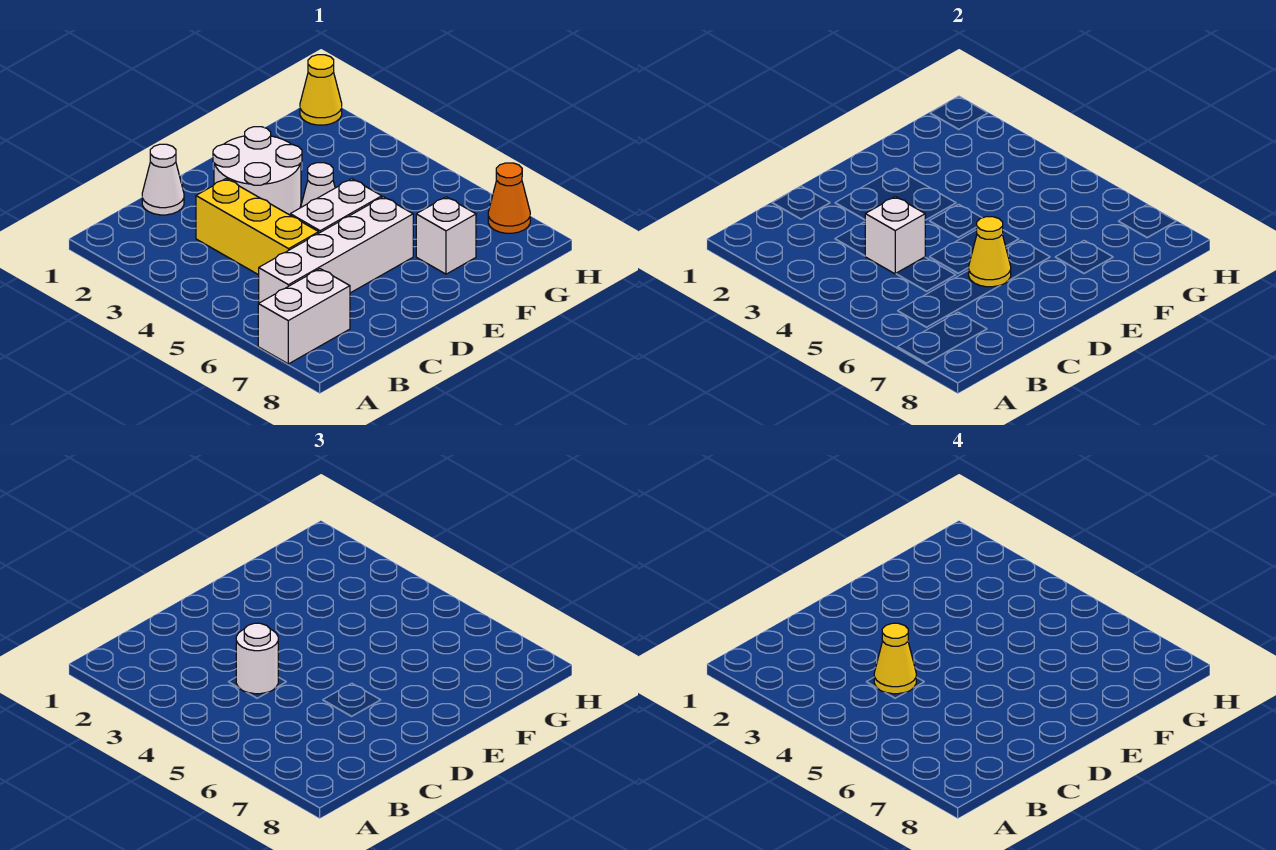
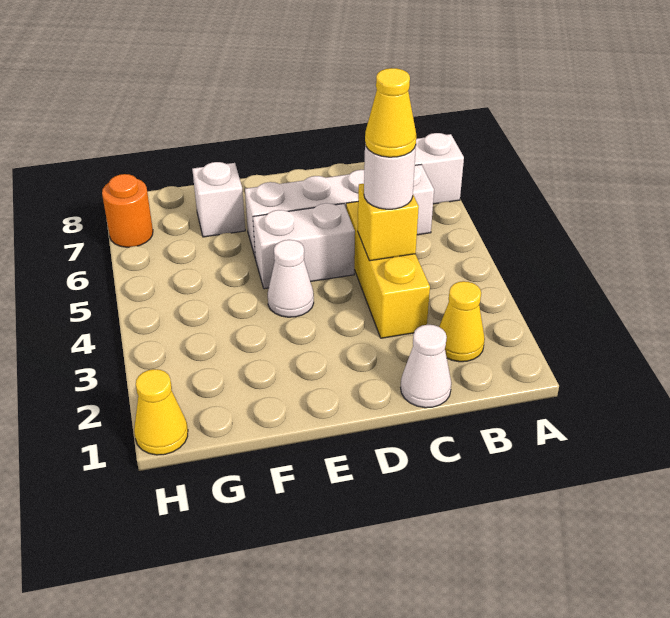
white 1x1 brick [865,197,925,274] -> yellow 1x1 brick [358,184,419,261]
white 2x2 round brick [213,127,302,215] -> none
yellow 1x1 cone [968,217,1011,287] -> yellow 1x1 cone moved to [439,281,485,362]
orange 1x1 cone [488,163,530,233] -> orange 1x1 round brick [102,174,153,247]

